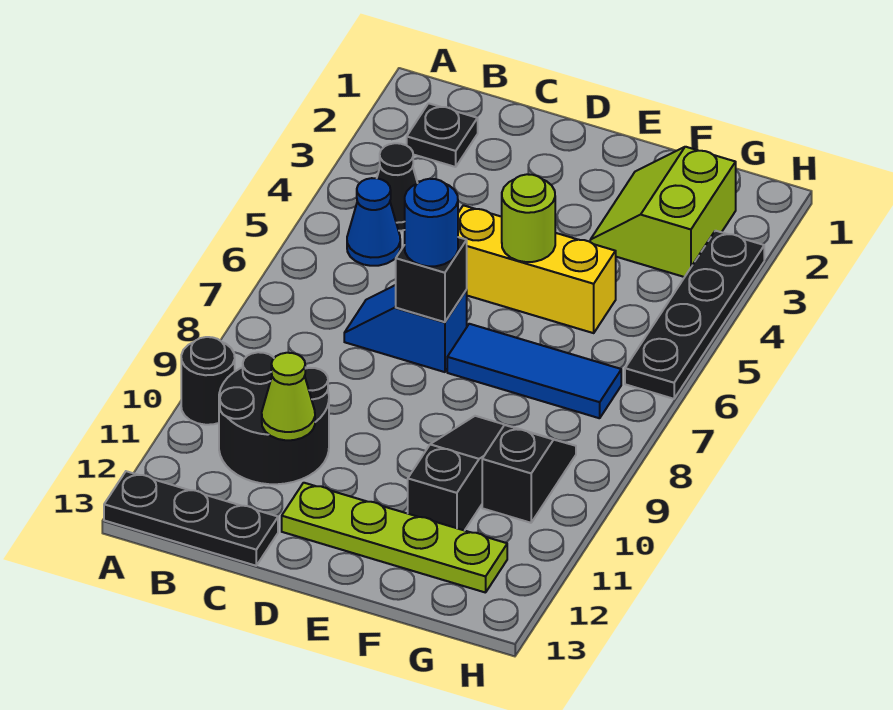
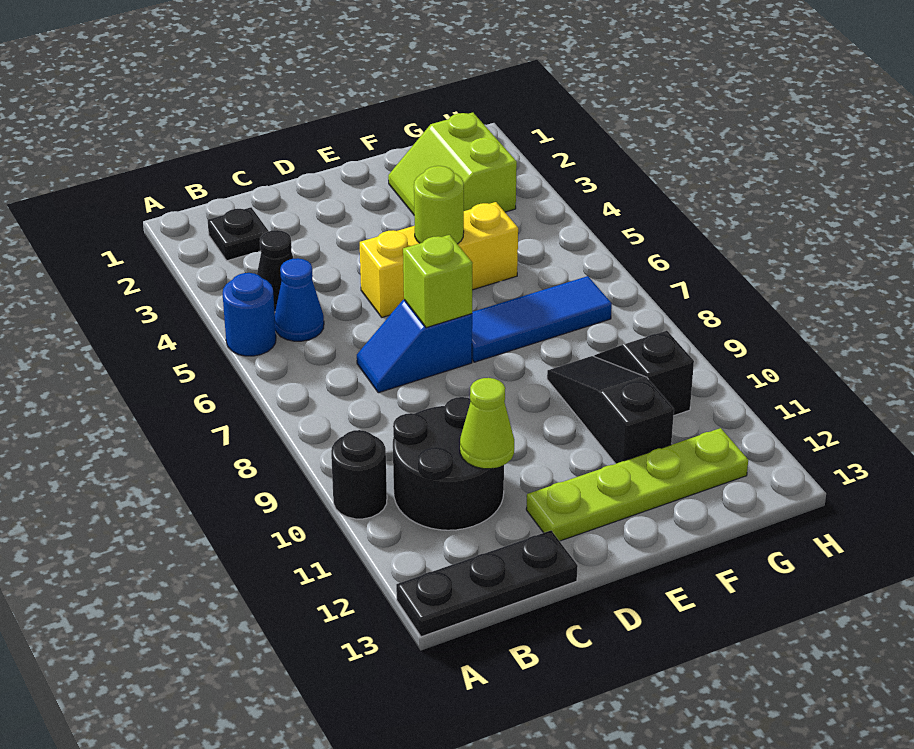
black 1x1 brick [396,237,467,322] -> lime 1x1 brick [403,235,473,328]
blue 1x1 round brick [405,179,458,266] -> blue 1x1 round brick moved to [223,273,276,356]
black 1x4 plate [625,231,764,399] -> none

